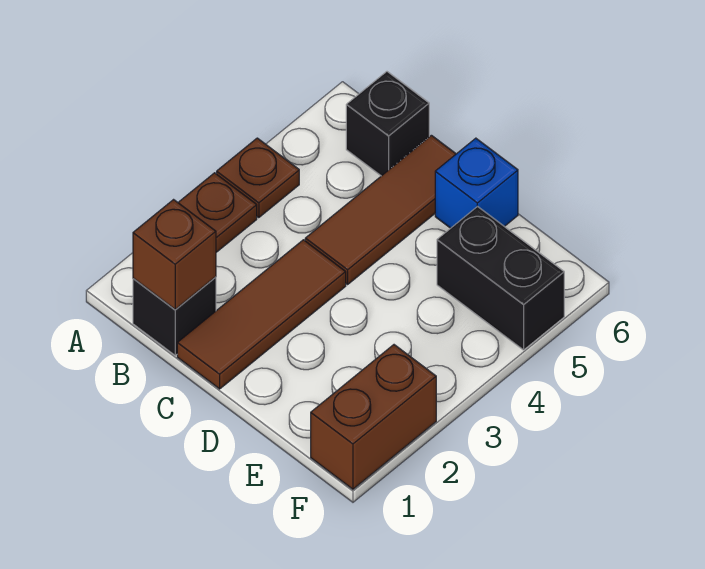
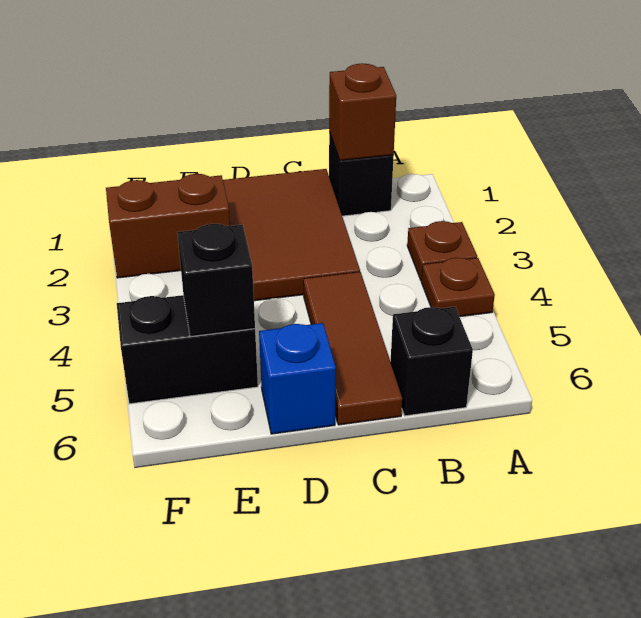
brown 1x3 tile [177,240,346,389] -> brown 2x3 tile [223,169,360,301]
none -> black 1x1 brick [177,224,255,337]
brown 1x2 brick [311,345,436,489] -> brown 1x2 brick turned to [106,174,230,278]

